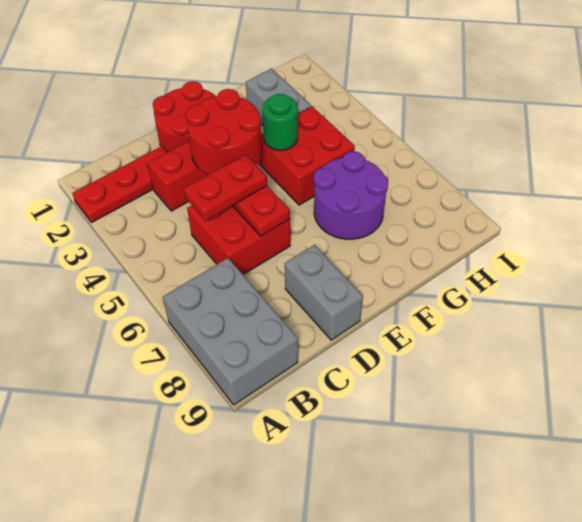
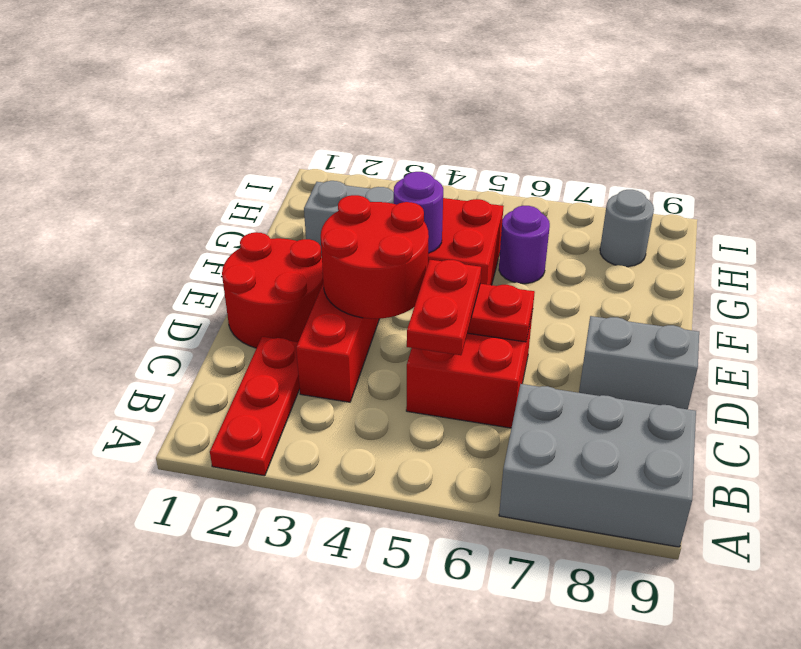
green 1x1 round brick [263,94,298,150] -> purple 1x1 round brick [394,172,443,253]
purple 2x2 round brick [314,151,388,239] -> purple 1x1 round brick [499,206,550,284]
none -> grey 1x1 round brick [600,190,654,267]

